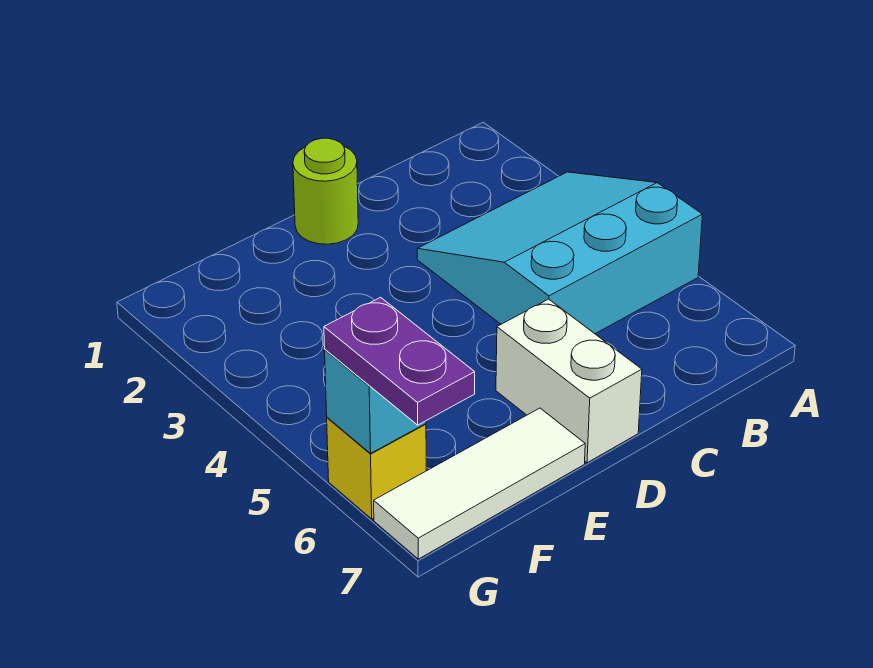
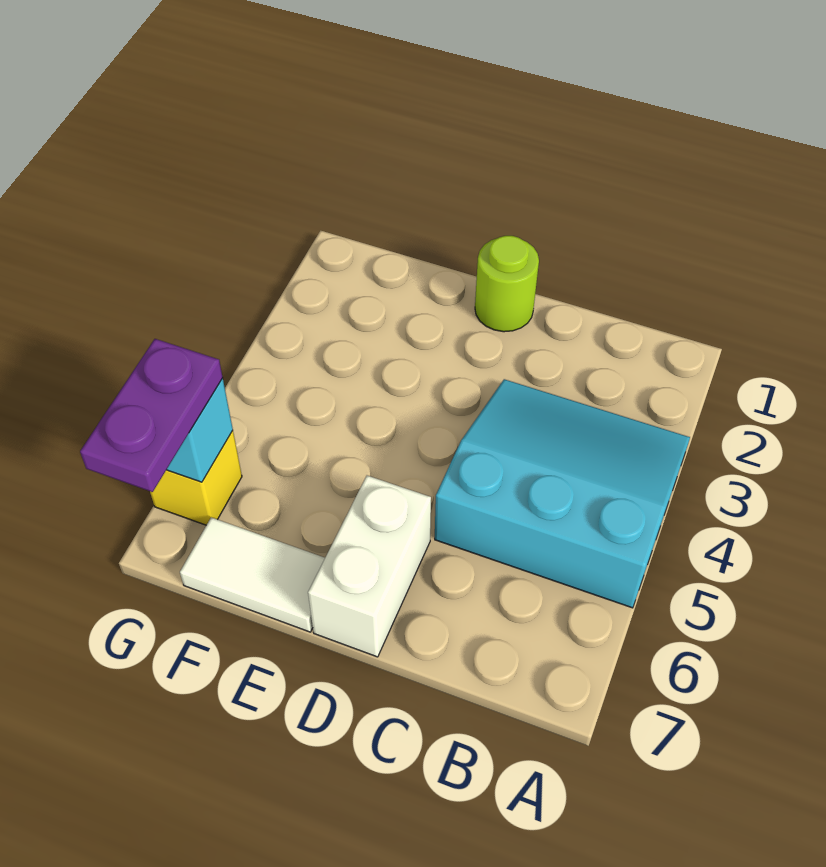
white 1x3 tile [374,408,585,559] -> white 1x2 tile [180,517,325,632]

